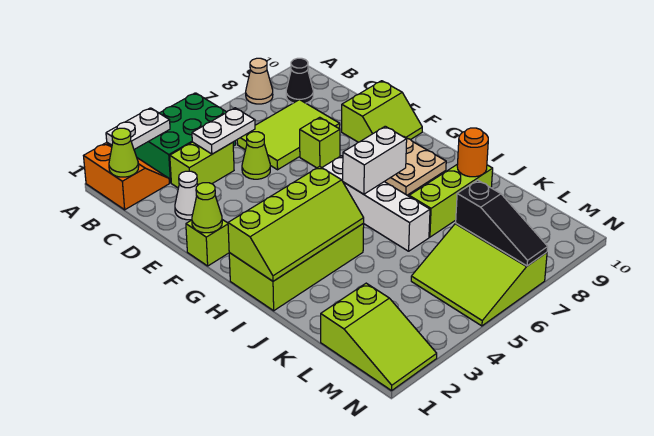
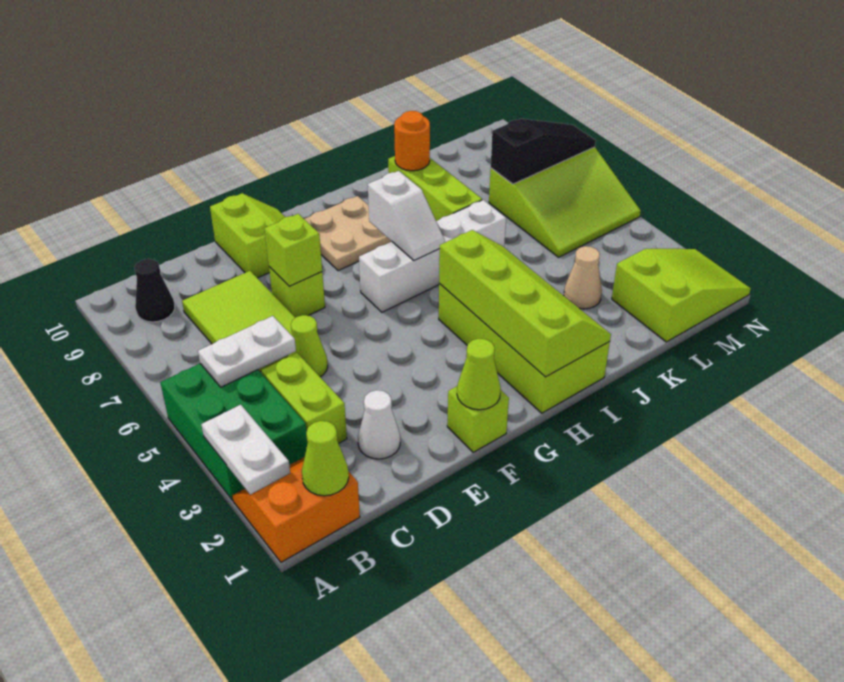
tan 1x1 cone [246,58,273,104] -> tan 1x1 cone moved to [564,246,602,309]
white 1x2 plate [192,108,255,154] -> white 1x2 plate turned to [198,316,296,387]
none -> lime 1x1 brick [264,214,322,286]
white 1x2 brick [343,126,407,194] -> white 1x2 slope [368,171,445,261]

